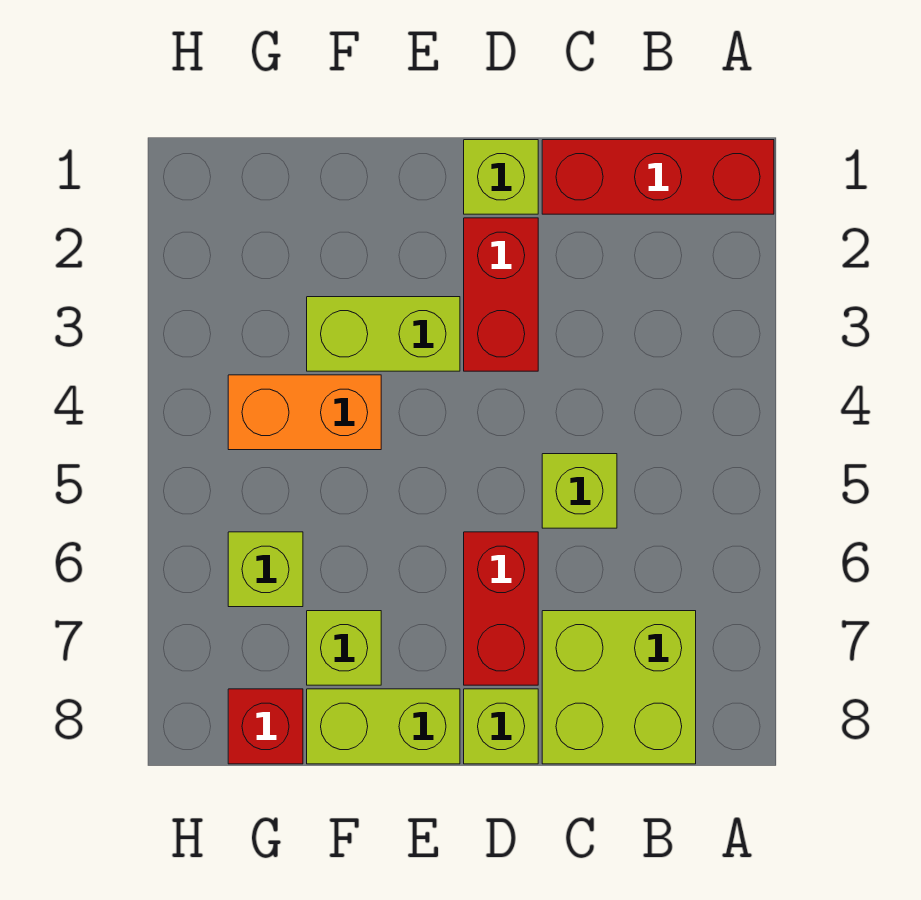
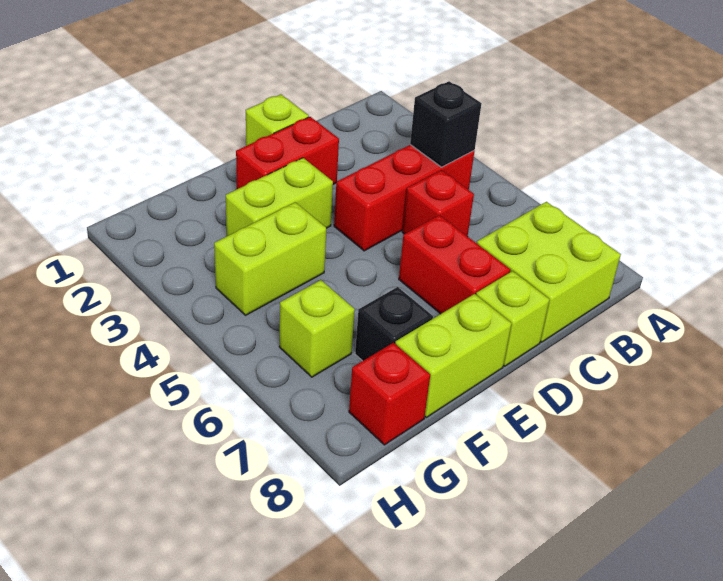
red 1x3 brick [542,140,774,214] -> red 1x3 brick moved to [334,145,474,251]
none -> black 1x1 brick [410,81,482,167]
lime 1x1 brick [542,454,617,528] -> red 1x1 brick [402,170,474,236]
red 1x2 brick [464,218,538,371] -> red 1x2 brick turned to [236,117,339,189]
orange 1x2 brick [228,375,381,450] -> lime 1x2 brick [214,202,326,315]
lime 1x1 brick [307,611,381,685] -> black 1x1 brick [355,287,433,361]

